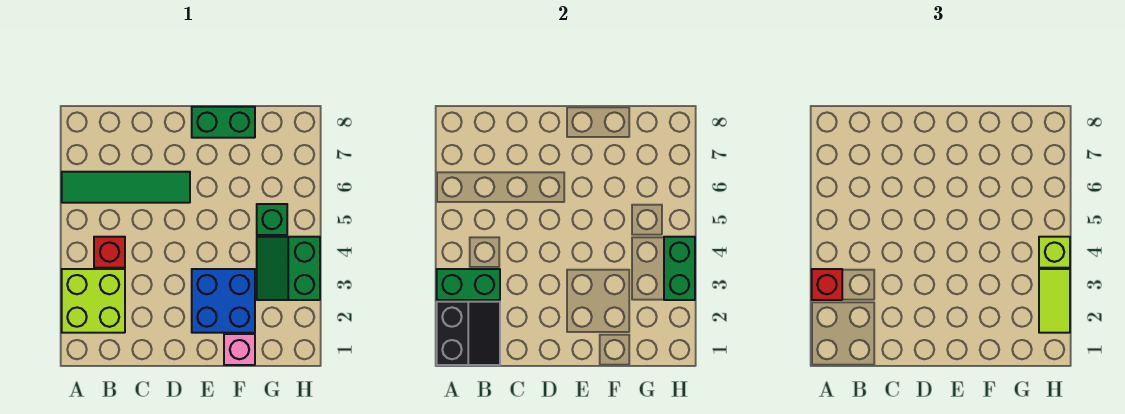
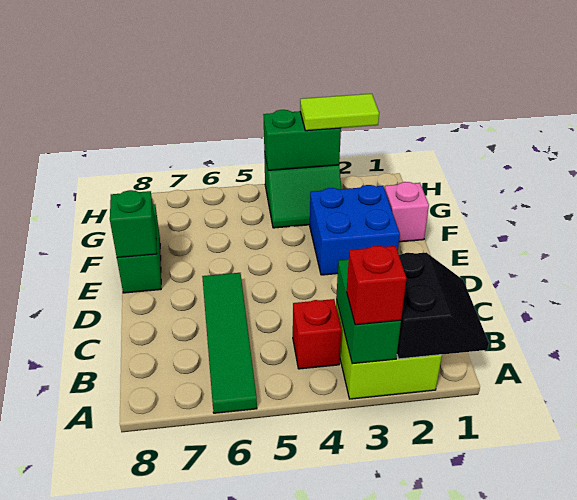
black 2x2 slope [437,302,500,365] -> black 2x2 slope turned to [397,253,489,359]
green 1x1 brick [257,204,287,235] -> green 1x1 brick moved to [110,190,156,258]
lime 1x1 brick [1039,237,1070,268] -> none

